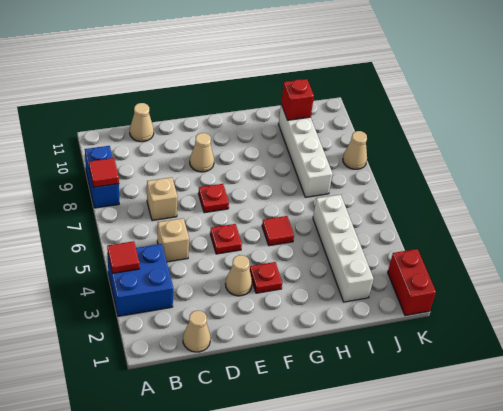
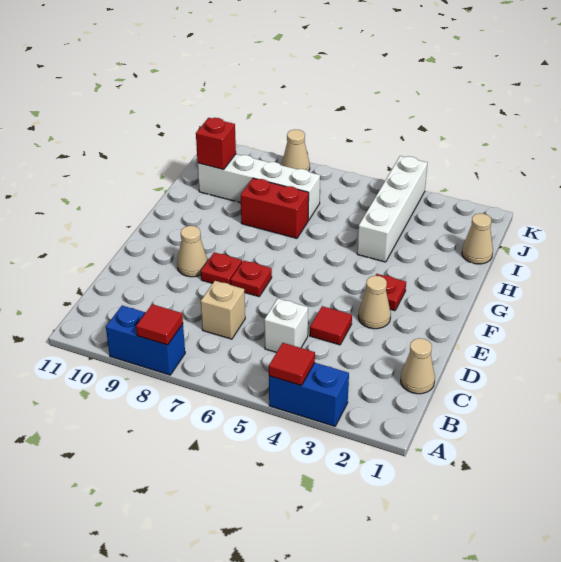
blue 2x2 brick [108,244,173,316] -> blue 1x2 brick [269,363,349,426]
tan 1x1 brick [157,218,189,262] -> white 1x1 brick [264,299,308,352]
tan 1x1 cone [130,103,154,142] -> tan 1x1 cone moved to [462,213,493,264]
red 1x1 plate [210,224,242,254] -> red 1x1 plate moved to [201,252,242,285]
red 1x1 tile [262,216,294,246] -> red 1x1 tile moved to [310,306,352,345]
white 1x4 brick [313,195,373,302] -> white 1x4 brick turned to [357,156,427,262]
red 1x2 brick [388,249,436,316] -> red 1x2 brick moved to [241,178,309,238]

